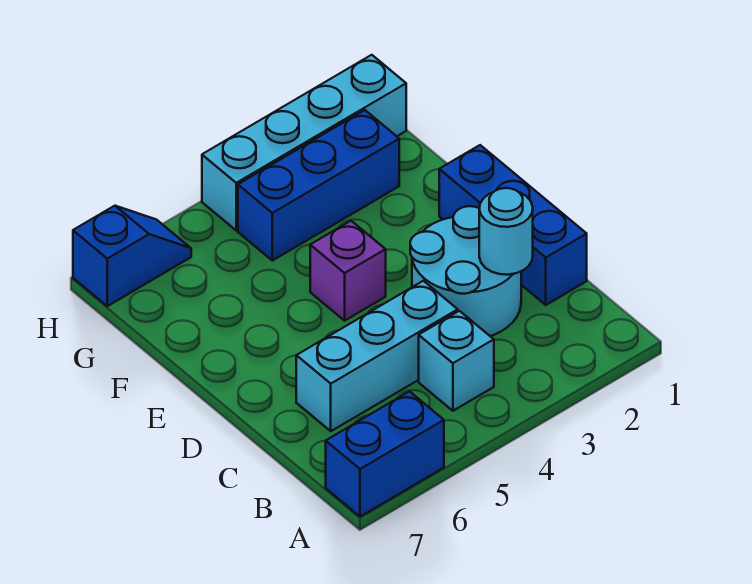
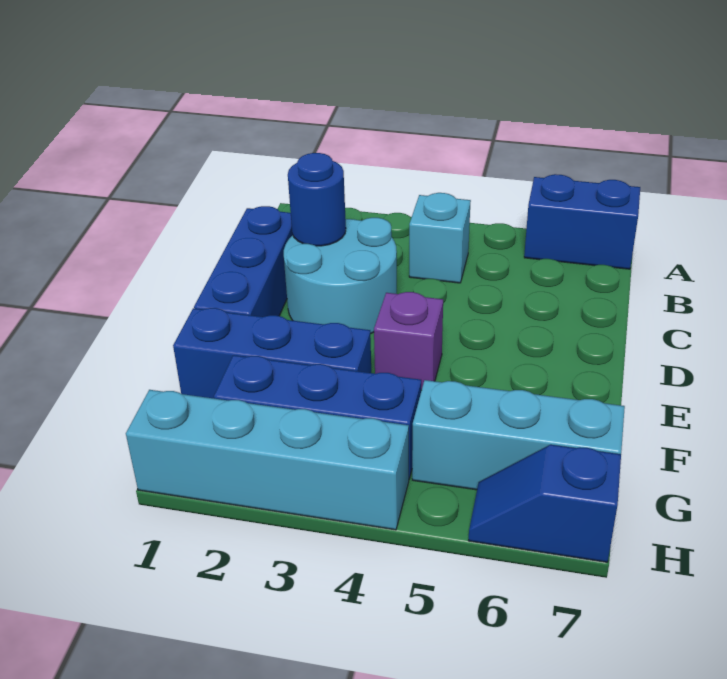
cyan 1x1 round brick [479,188,533,275] -> blue 1x1 round brick [288,153,346,246]
cyan 1x3 brick [296,281,458,431] -> cyan 1x3 brick moved to [412,380,625,490]
none -> blue 1x3 brick [173,308,371,398]

